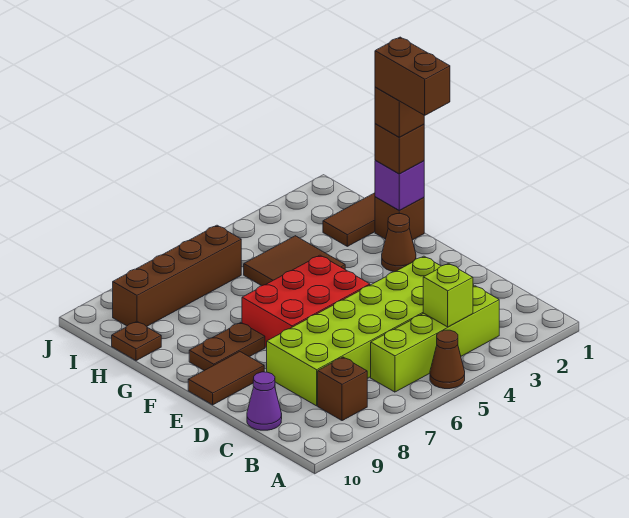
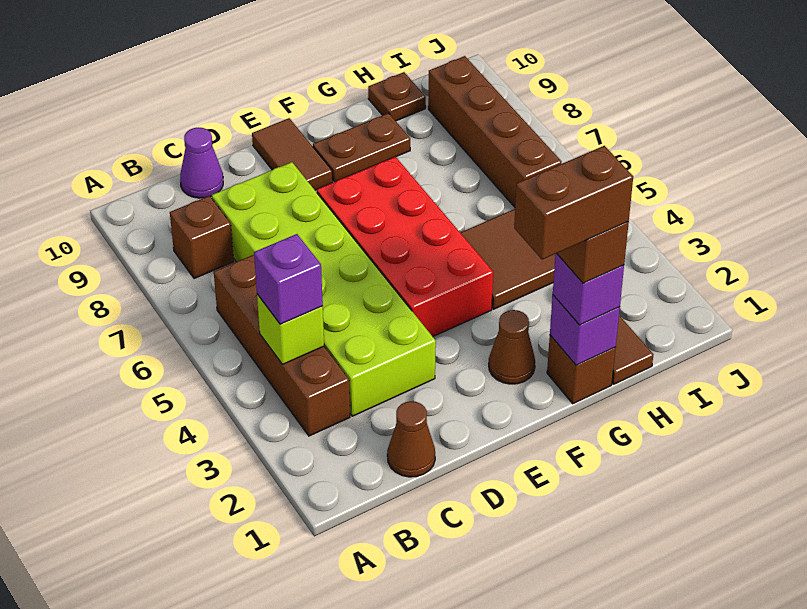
brown 1x1 cone [430,330,465,389] -> brown 1x1 cone moved to [387,401,435,477]
lime 1x4 brick [371,286,499,392] -> brown 1x4 brick [214,255,350,436]
none -> purple 1x1 brick [254,234,323,324]
red 2x3 brick [242,255,370,348] -> red 2x4 brick [317,157,493,336]
brown 1x2 plate [189,322,265,370] -> brown 1x2 plate turned to [313,113,410,182]
brown 1x1 brick [375,124,424,174] -> purple 1x1 brick [553,253,624,325]

